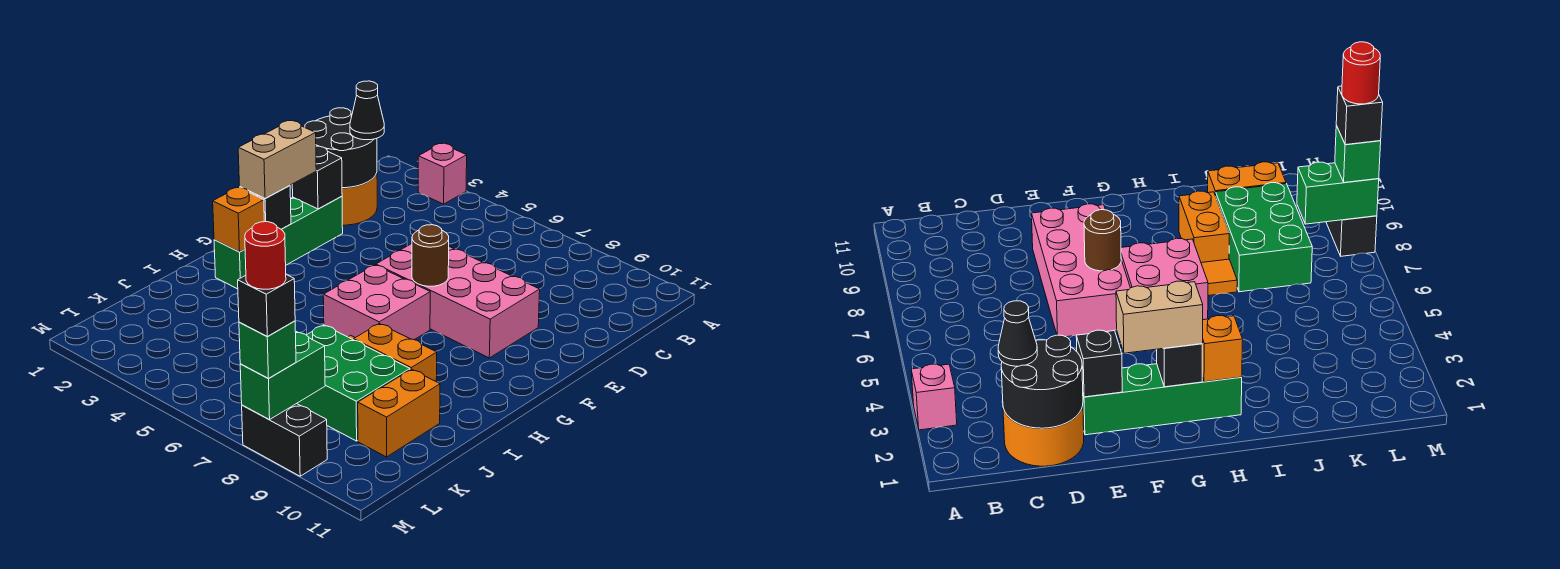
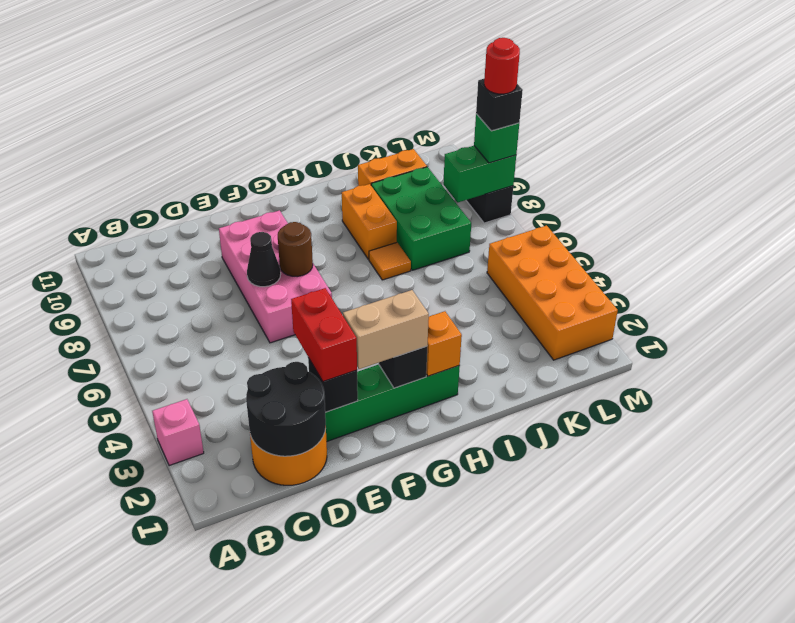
black 1x1 cone [350,81,384,140] -> black 1x1 cone moved to [247,232,281,287]
none -> red 1x2 brick [291,288,357,382]
pink 2x2 brick [323,265,430,340] -> none
none -> orange 2x4 brick [487,225,618,360]

